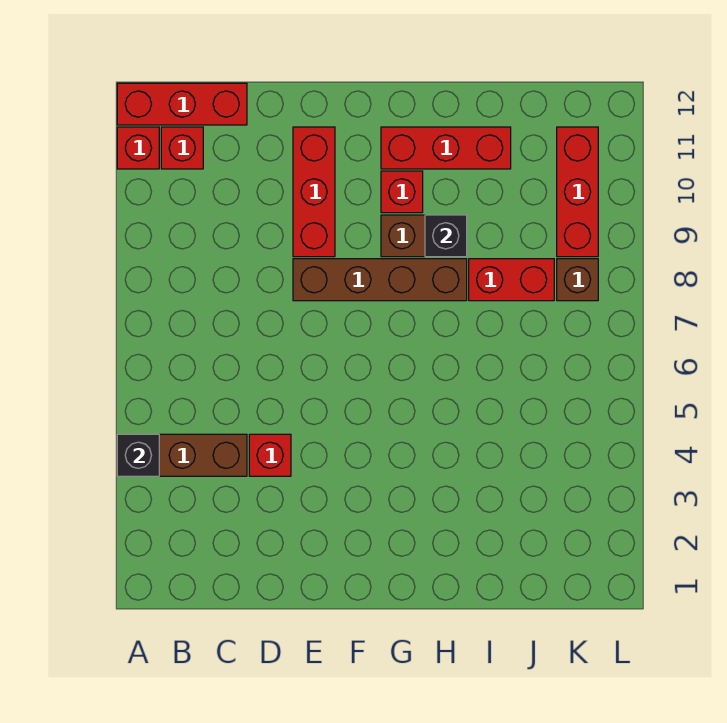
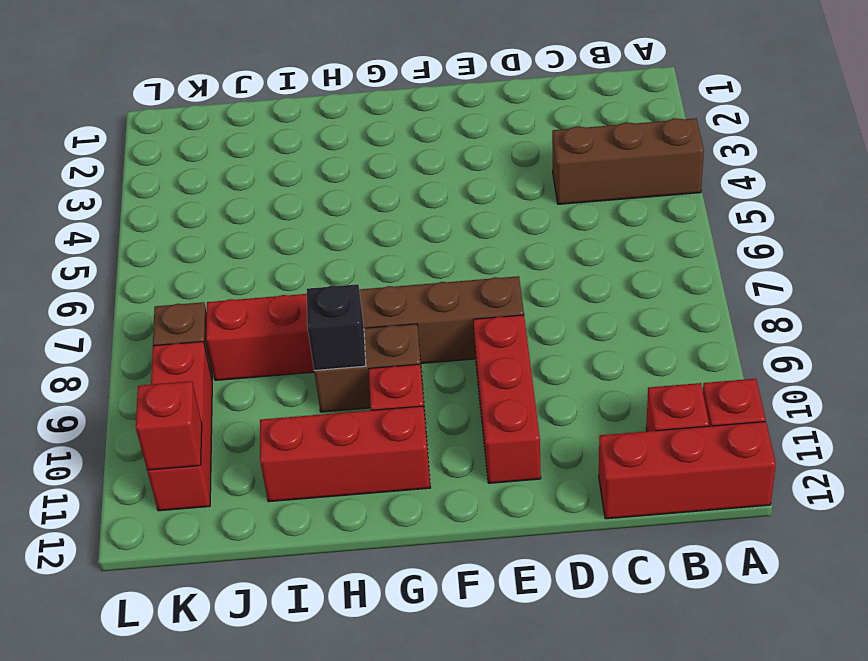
black 1x1 brick [117,434,159,476] -> none
red 1x1 brick [249,434,291,476] -> red 1x1 brick moved to [136,381,202,470]

